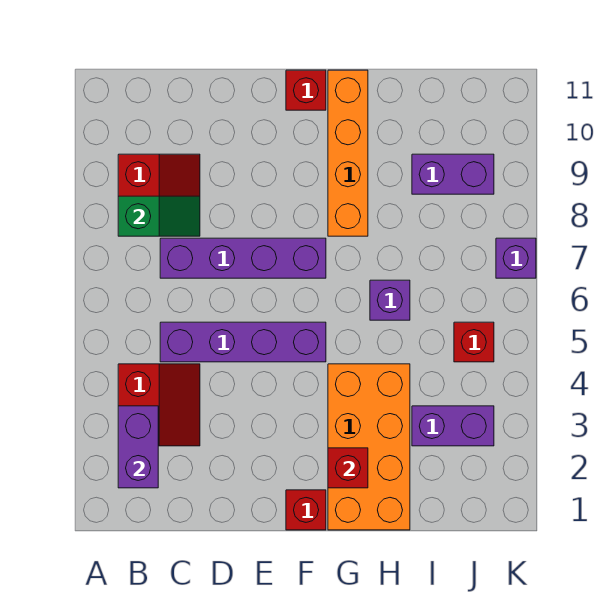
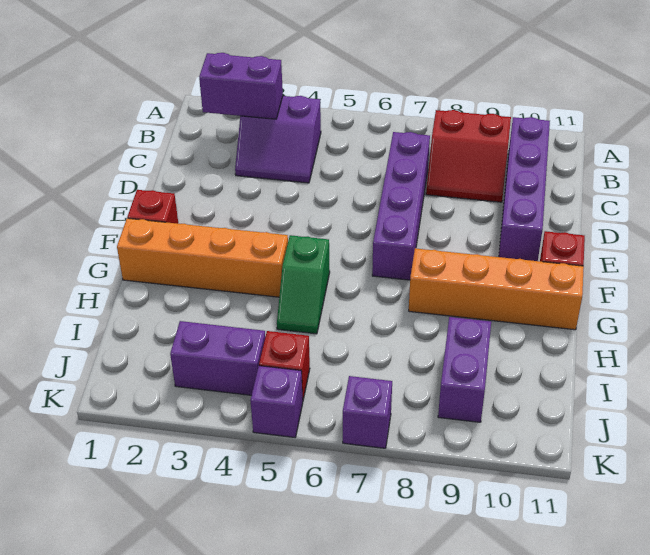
red 2x2 slope [118,364,200,446] -> purple 2x2 slope [235,96,321,183]
green 1x2 slope [118,196,200,236] -> green 1x2 slope moved to [277,235,330,334]
purple 1x4 brick [160,322,326,362] -> purple 1x4 brick moved to [499,117,550,261]
orange 2x4 brick [328,364,410,530] -> orange 1x4 brick [117,218,288,297]
red 1x1 brick [328,448,368,488] -> none
purple 1x1 brick [370,280,410,320] -> purple 1x1 brick moved to [250,366,303,437]
purple 1x2 brick [412,406,494,446] -> purple 1x2 brick turned to [170,321,265,395]

